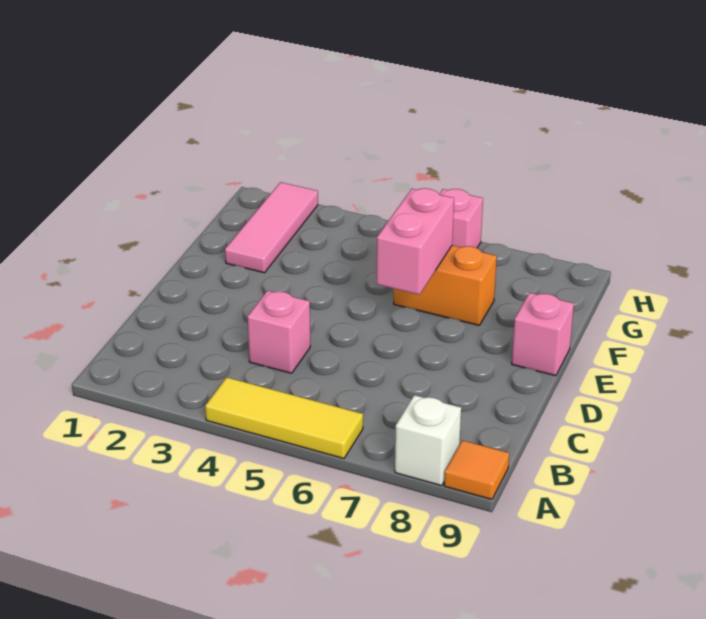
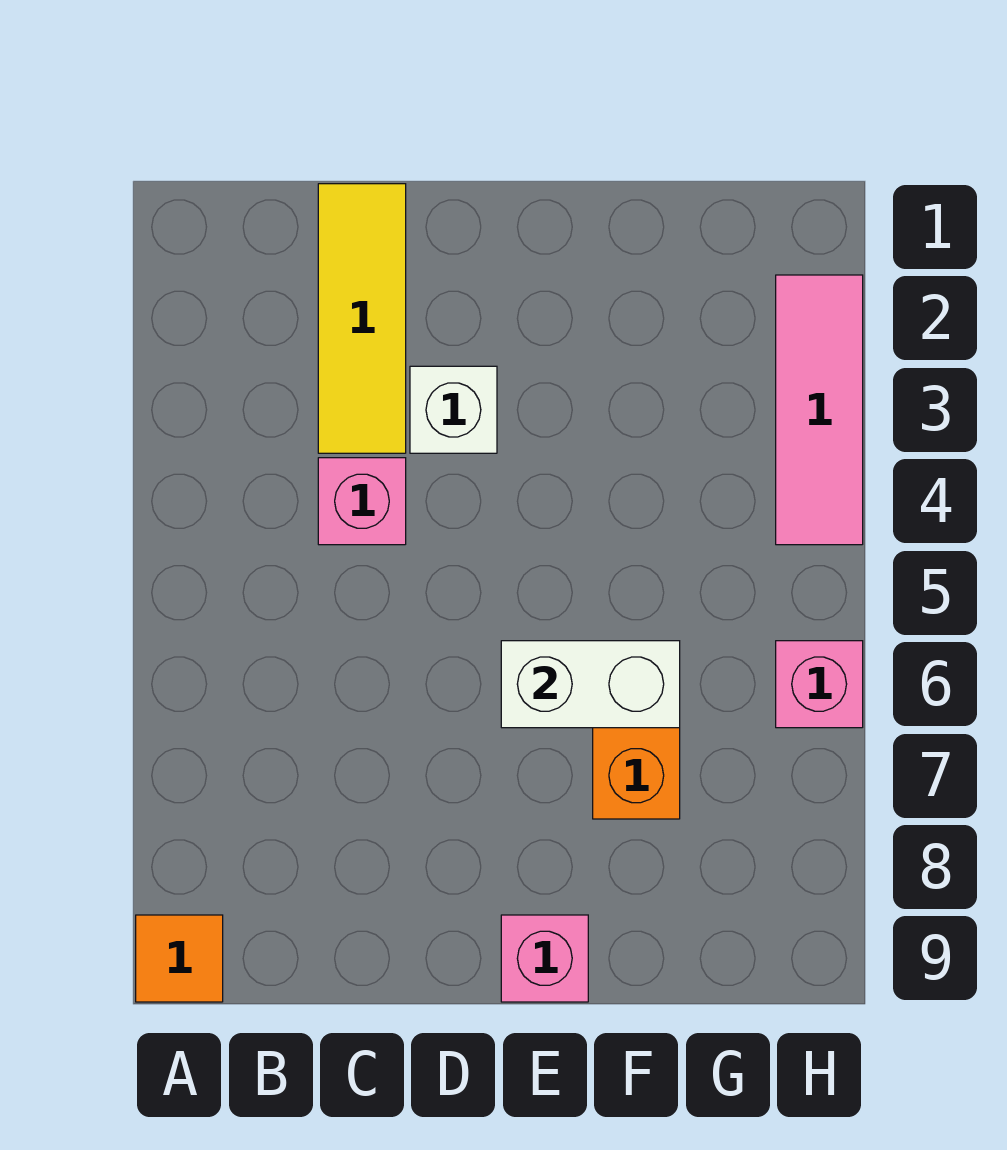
yellow 1x3 tile [205,377,363,459] -> yellow 1x3 tile moved to [318,184,406,453]
white 1x1 brick [395,395,461,486] -> white 1x1 brick moved to [410,366,497,453]
pink 1x2 brick [377,188,454,295] -> white 1x2 brick [501,641,680,728]
pink 1x3 tile [225,182,318,273] -> pink 1x3 tile turned to [776,275,863,545]

